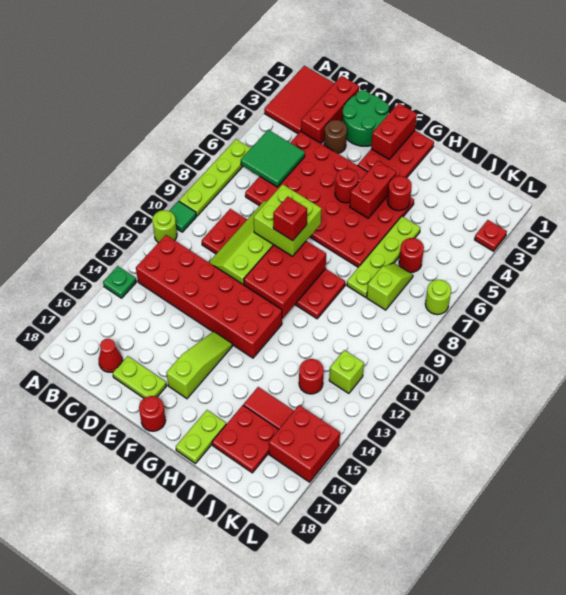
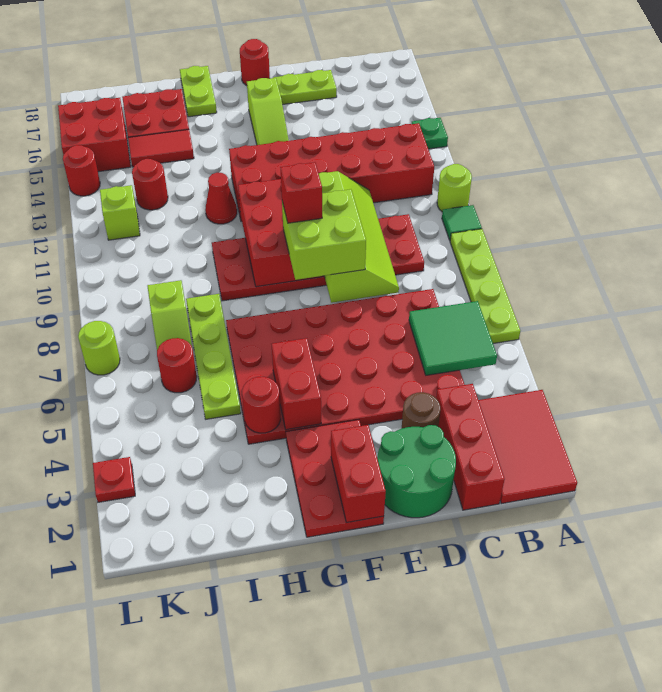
red 1x1 cone [99,339,123,372] -> red 1x1 cone moved to [205,173,237,224]
red 1x1 round brick [335,168,359,203] -> red 1x1 round brick moved to [63,145,100,196]

